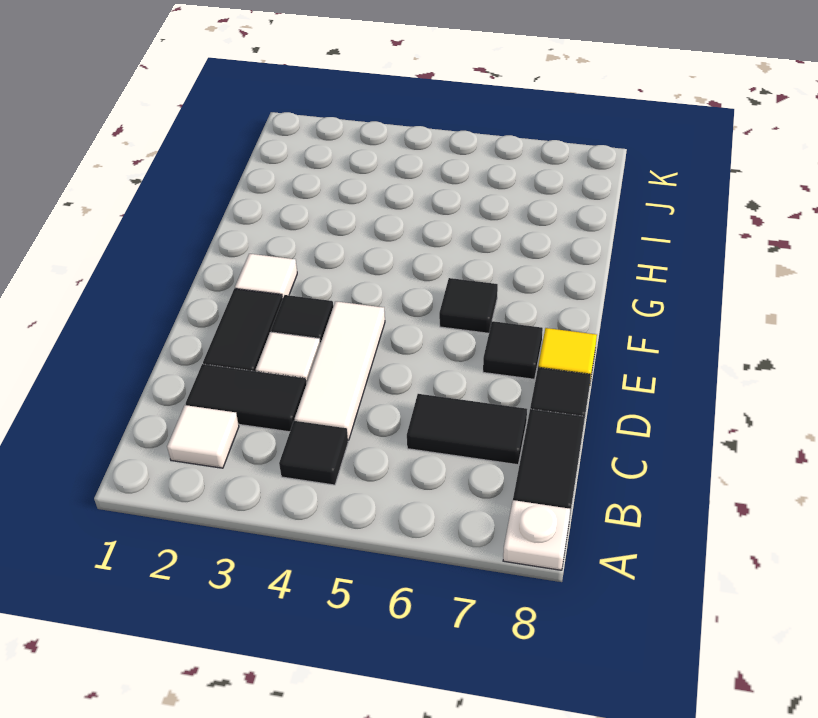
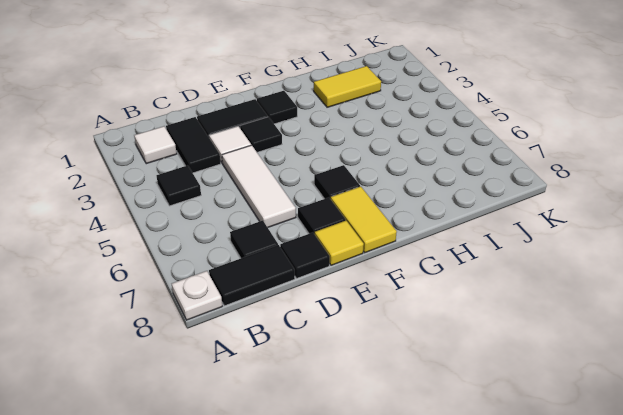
white 1x3 tile [295,301,385,440] -> white 1x3 tile turned to [222,145,296,228]
black 1x2 tile [407,394,527,465] -> black 1x1 tile [230,221,278,258]
white 1x1 tile [235,254,297,298] -> black 1x1 tile [257,91,297,124]
none -> yellow 1x2 tile [331,186,397,253]
none -> yellow 1x2 tile [314,66,381,107]

